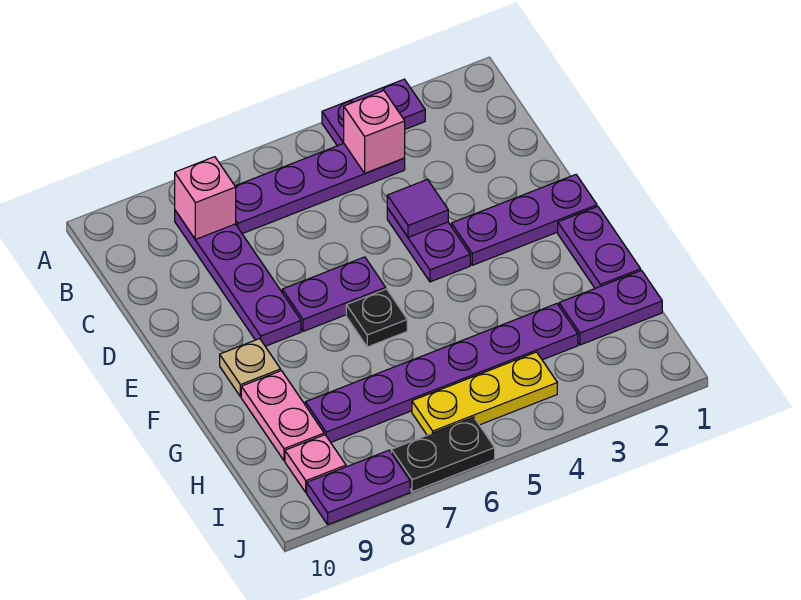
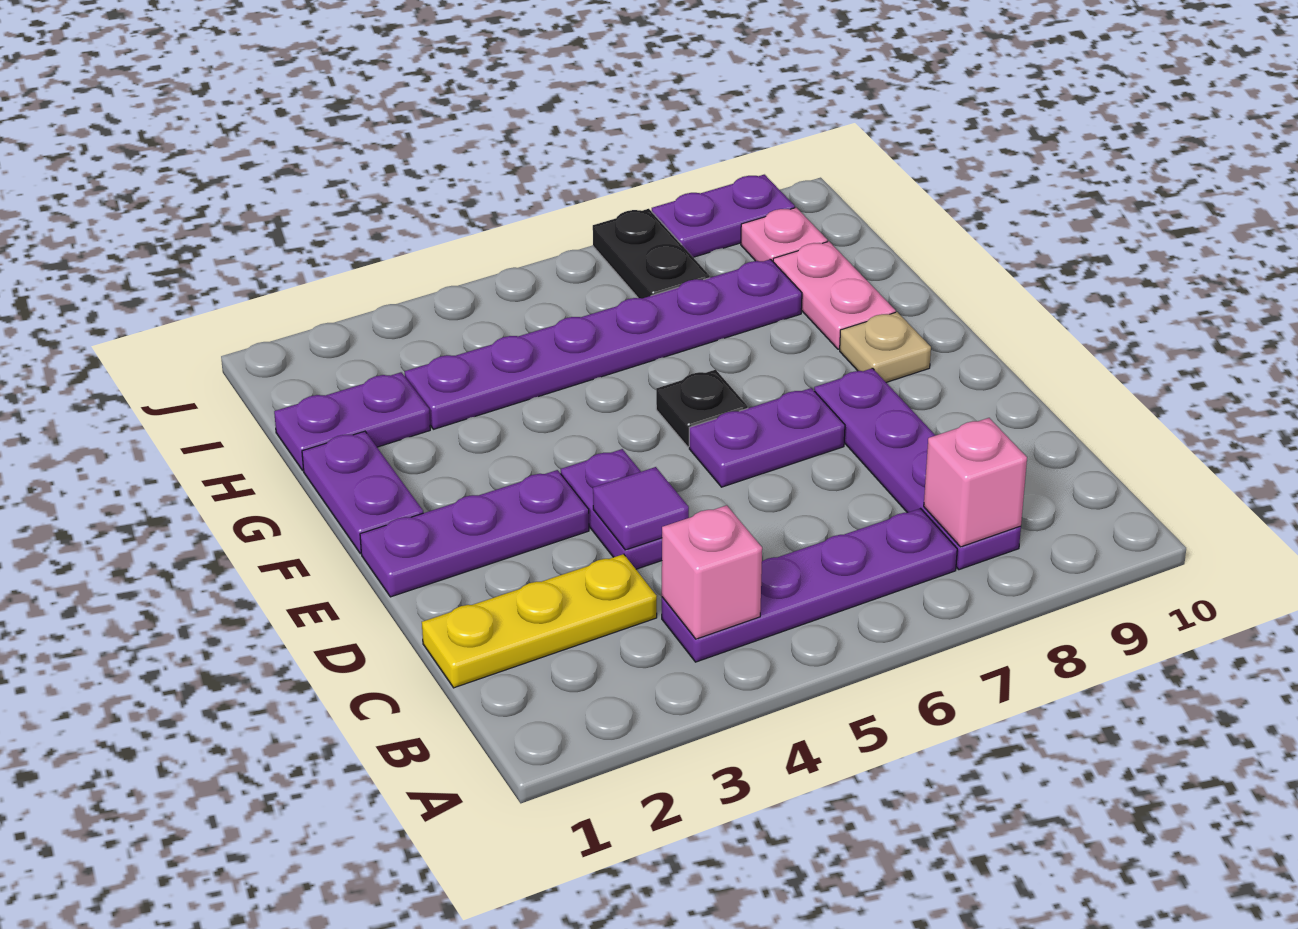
purple 1x2 plate [322,79,425,146] -> none
yellow 1x3 plate [412,352,557,435] -> yellow 1x3 plate moved to [422,554,657,688]
black 1x2 plate [391,417,495,492] -> black 1x2 plate turned to [593,209,710,298]

